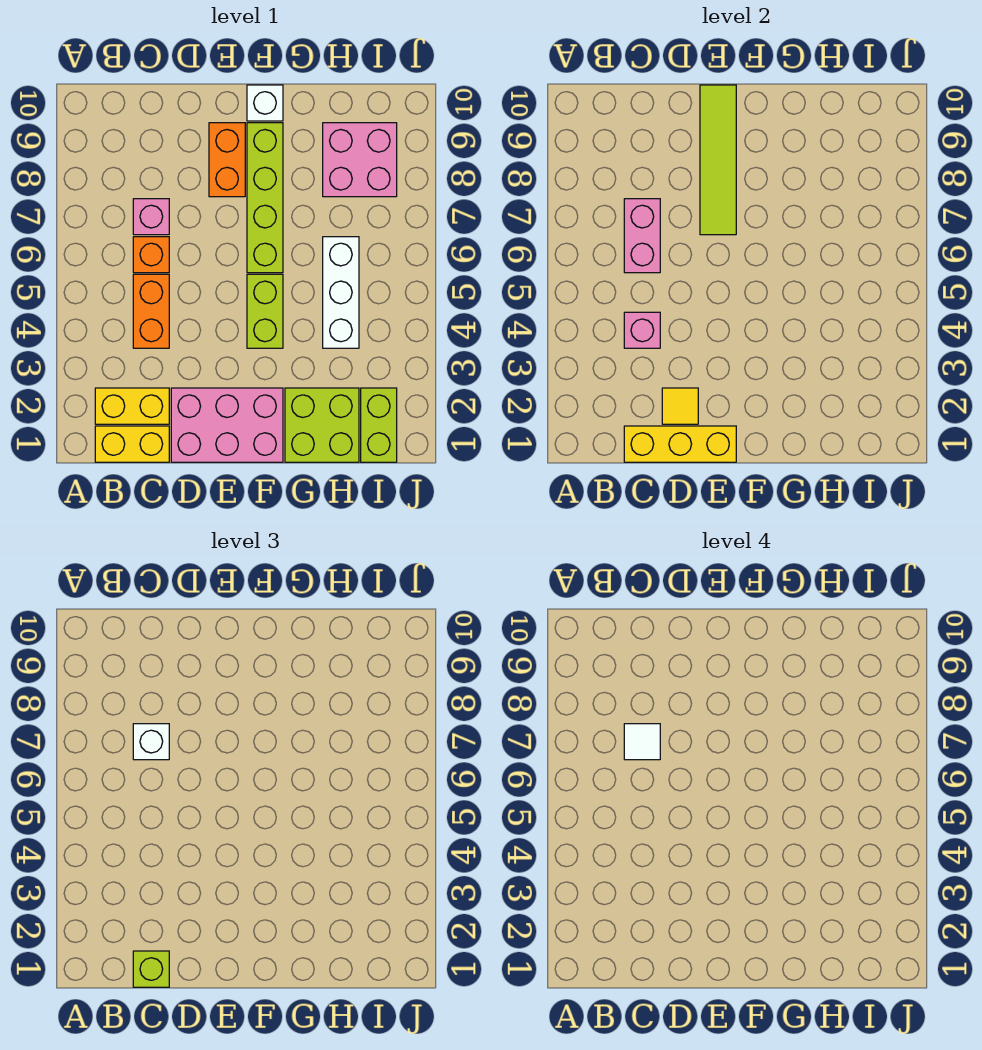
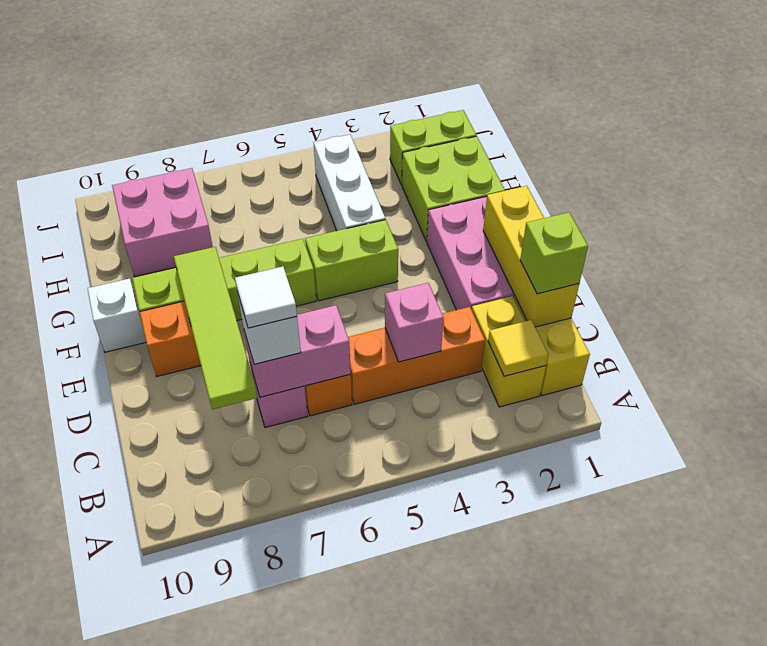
orange 1x2 brick [133,274,169,348] -> orange 1x3 brick [348,307,485,404]
yellow 1x1 tile [662,388,698,424] -> yellow 1x1 tile moved to [488,320,549,376]
lime 1x4 tile [700,85,736,235] -> lime 1x4 tile turned to [174,247,257,409]
white 1x3 brick [323,237,359,348] -> white 1x3 brick turned to [314,134,385,231]

